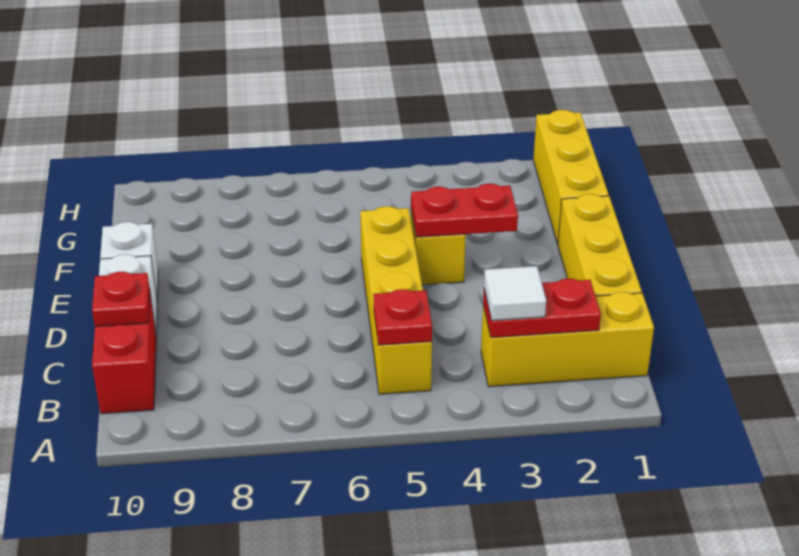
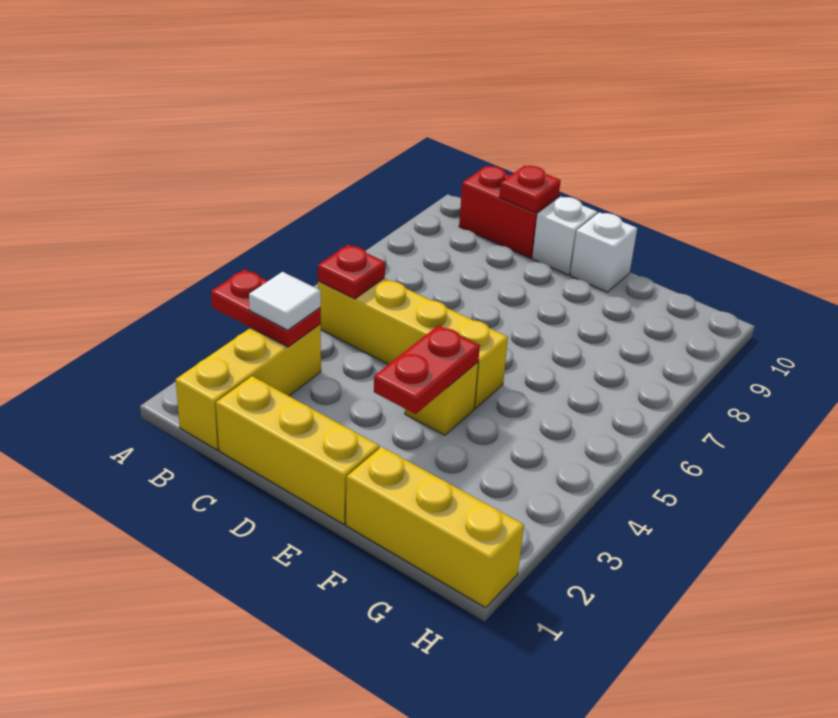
red 1x2 plate [483,279,601,338] -> red 1x2 plate turned to [211,269,321,347]

